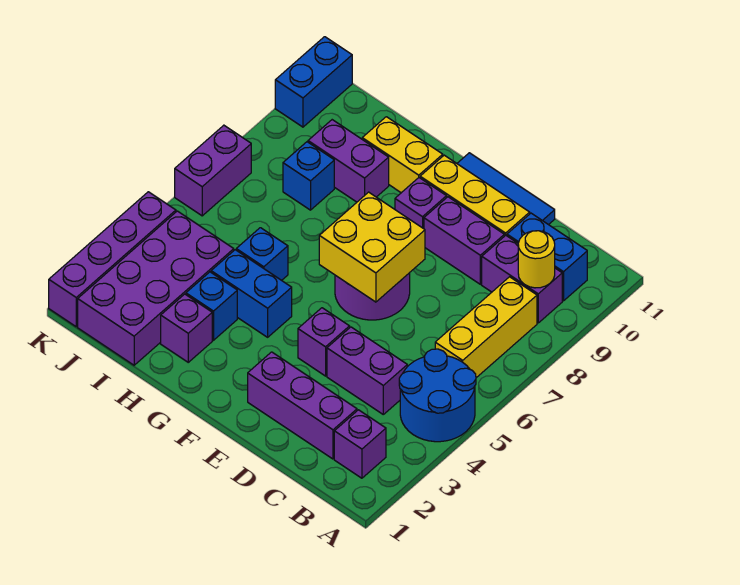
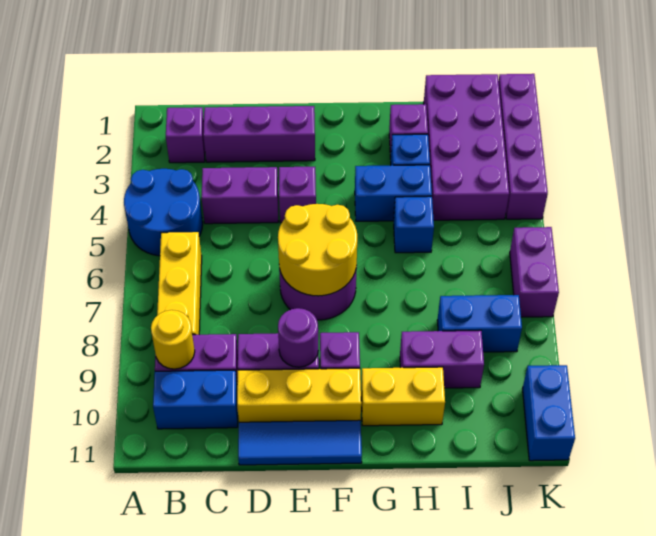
yellow 2x2 brick [319,192,425,302] -> yellow 2x2 round brick [278,204,357,296]
none -> purple 1x1 round brick [278,308,318,367]
blue 1x1 brick [283,142,334,210] -> blue 1x2 brick [437,295,522,352]

